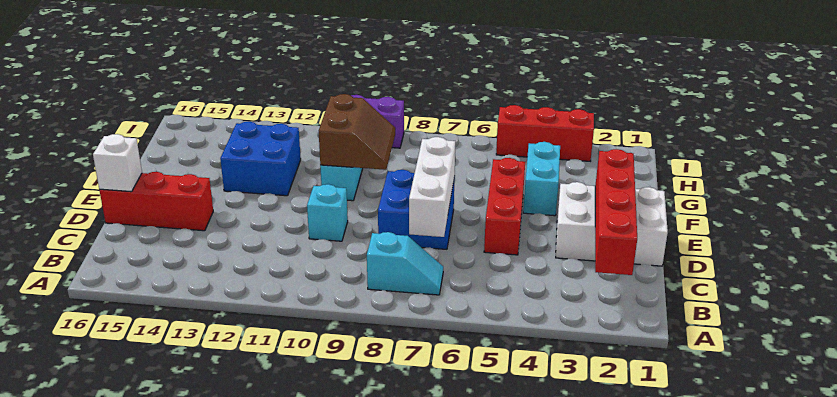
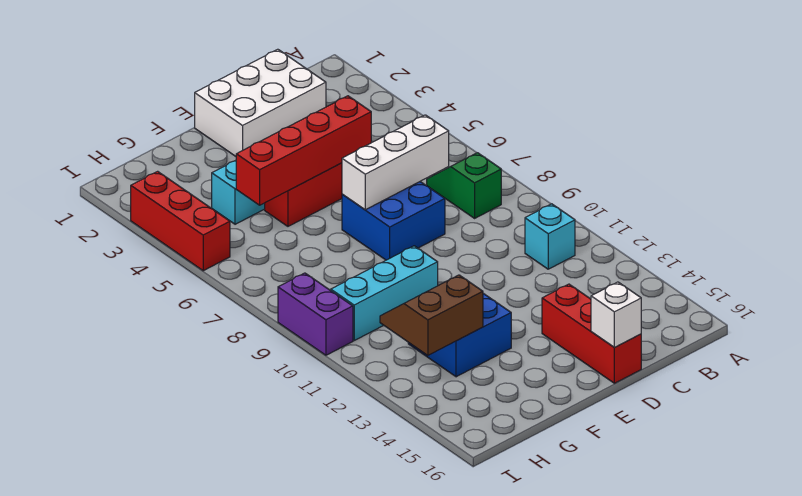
red 1x4 brick [595,149,637,275] -> red 1x4 brick moved to [236,96,371,205]
cyan 1x2 slope [367,232,443,295] -> green 1x2 slope [427,153,501,218]
white 2x3 brick [556,182,668,266] -> white 2x3 brick turned to [195,49,326,156]
cyan 1x1 brick [307,184,348,241] -> cyan 1x1 brick moved to [525,204,575,269]
brown 2x2 slope [319,94,395,170] -> brown 2x2 slope moved to [380,275,483,355]

